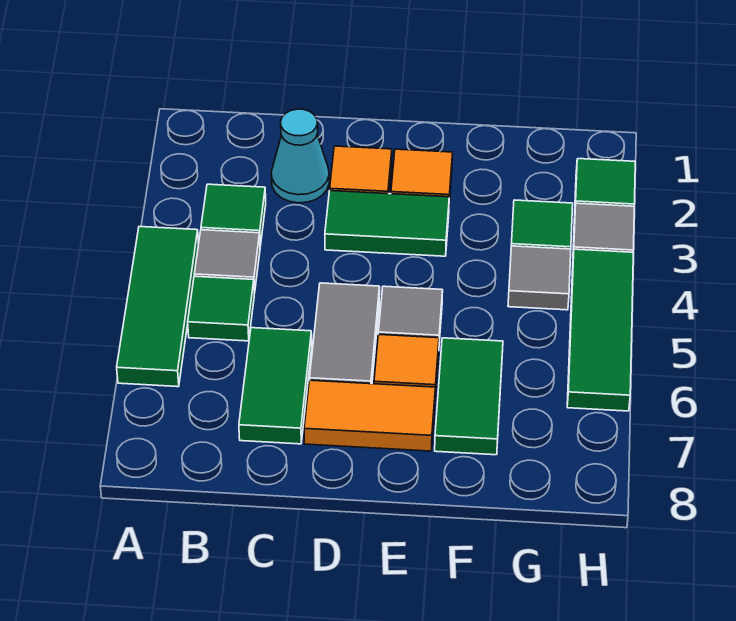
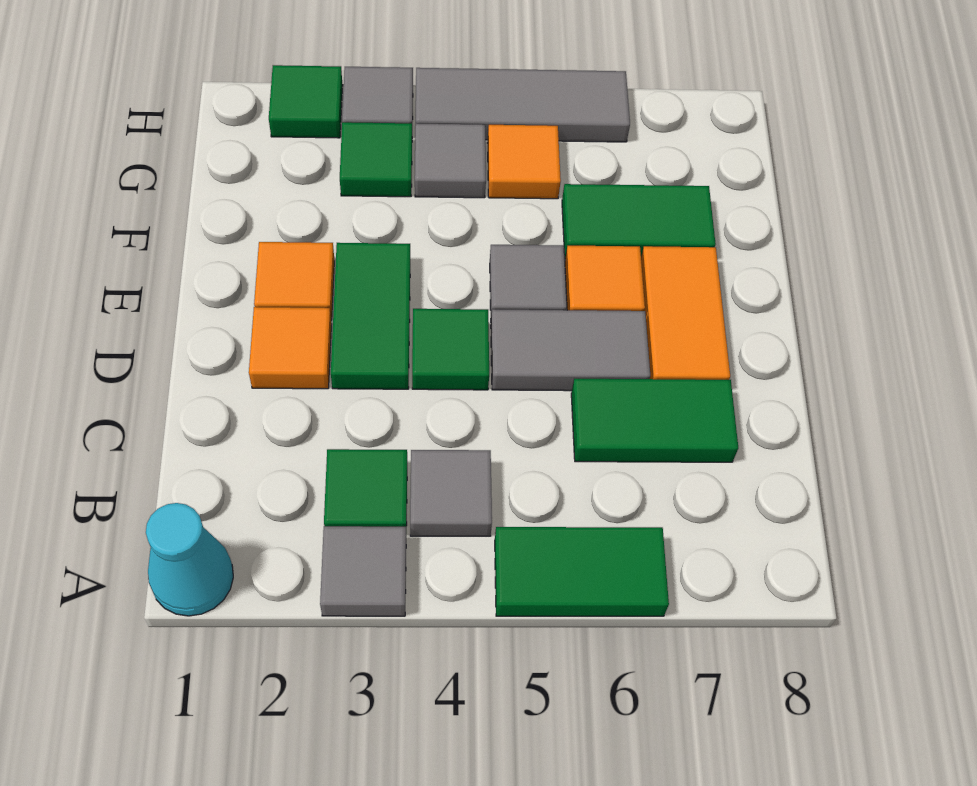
none -> grey 1x1 tile [320,526,406,616]
green 1x3 tile [117,227,199,387] -> green 1x2 tile [495,527,669,616]
green 1x1 tile [188,276,254,341] -> green 1x1 tile moved to [412,309,489,390]
cyan 1x1 cone [271,109,329,203] -> cyan 1x1 cone moved to [146,503,233,616]
none -> orange 1x1 tile [488,125,561,199]
green 1x3 tile [567,249,633,411] -> grey 1x3 tile [416,68,630,142]

